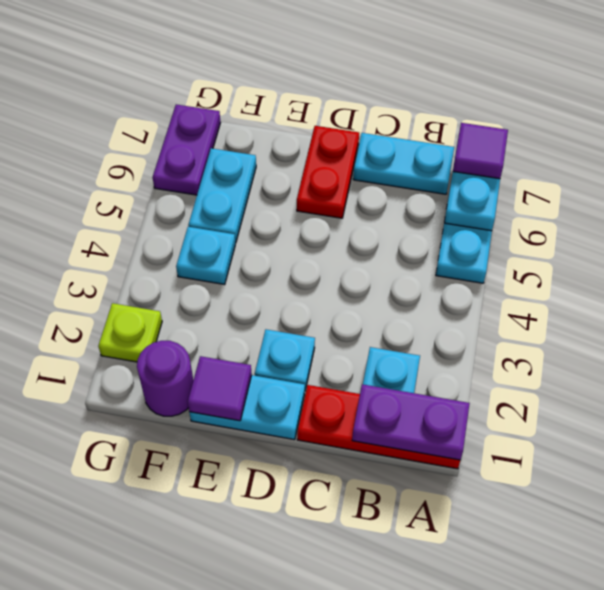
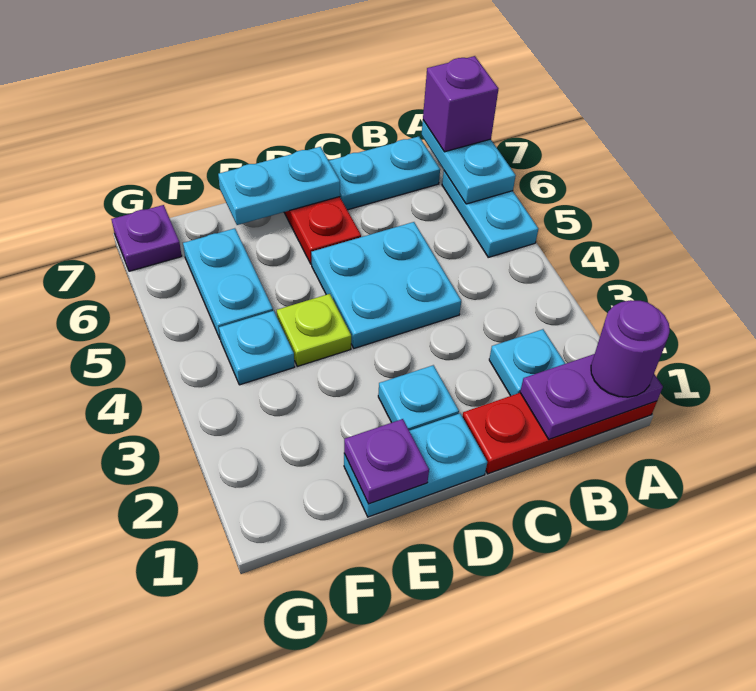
purple 1x1 tile [453,123,508,179] -> purple 1x1 brick [423,56,498,152]
none -> cyan 2x2 plate [311,222,461,348]
none -> cyan 1x2 plate [218,147,340,225]
purple 1x1 tile [188,356,252,421] -> purple 1x1 plate [344,419,429,504]
purple 1x1 round brick [137,341,193,416] -> purple 1x1 round brick moved to [591,300,670,397]
lime 1x1 plate [98,303,162,362] -> lime 1x1 plate moved to [277,294,351,366]
purple 1x2 plate [152,105,221,195] -> purple 1x1 plate [111,205,182,271]

